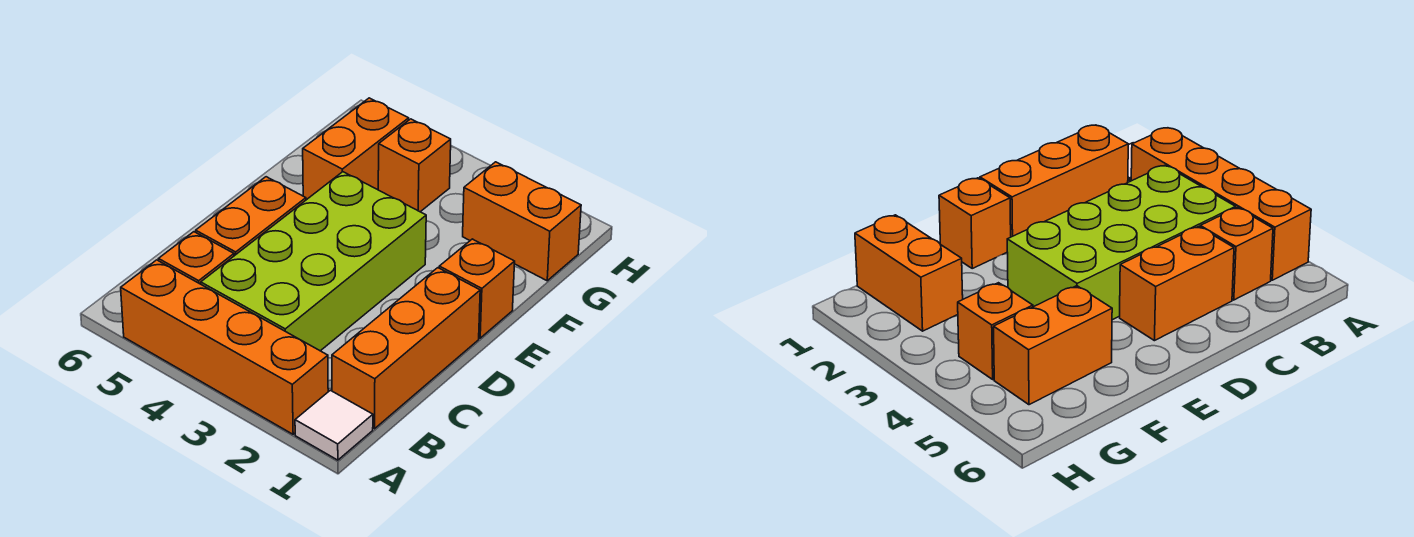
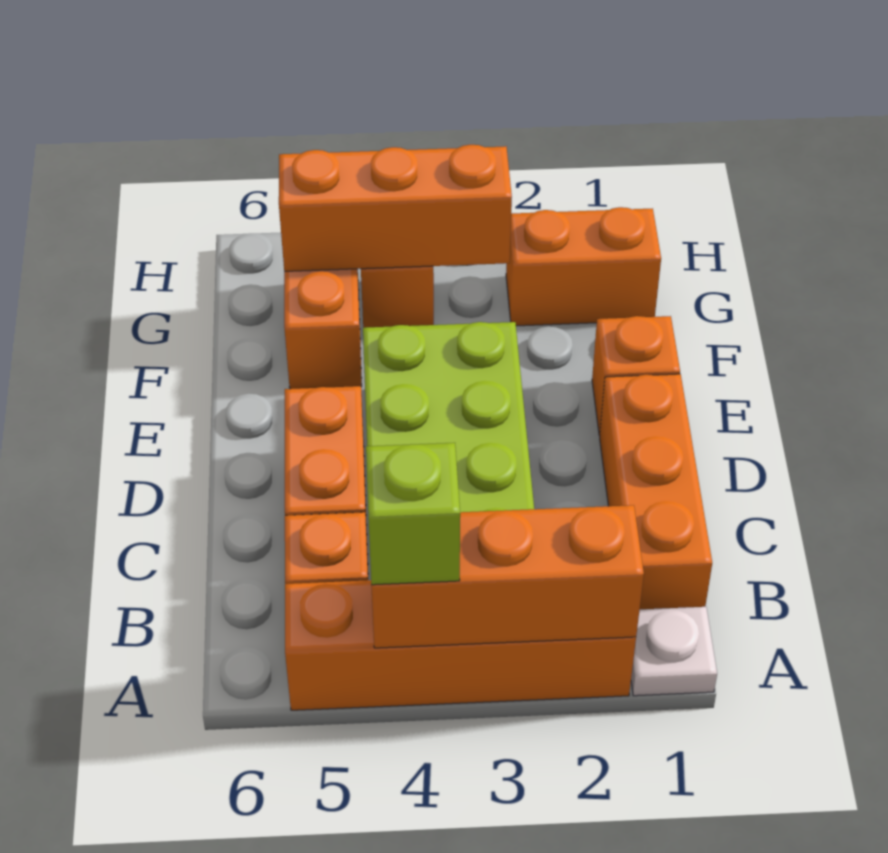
white 1x1 tile [295,390,373,460] -> white 1x1 plate [631,607,717,696]
none -> orange 1x3 brick [371,505,644,648]
none -> lime 1x1 brick [366,443,460,585]
none -> orange 1x3 brick [279,145,512,271]

